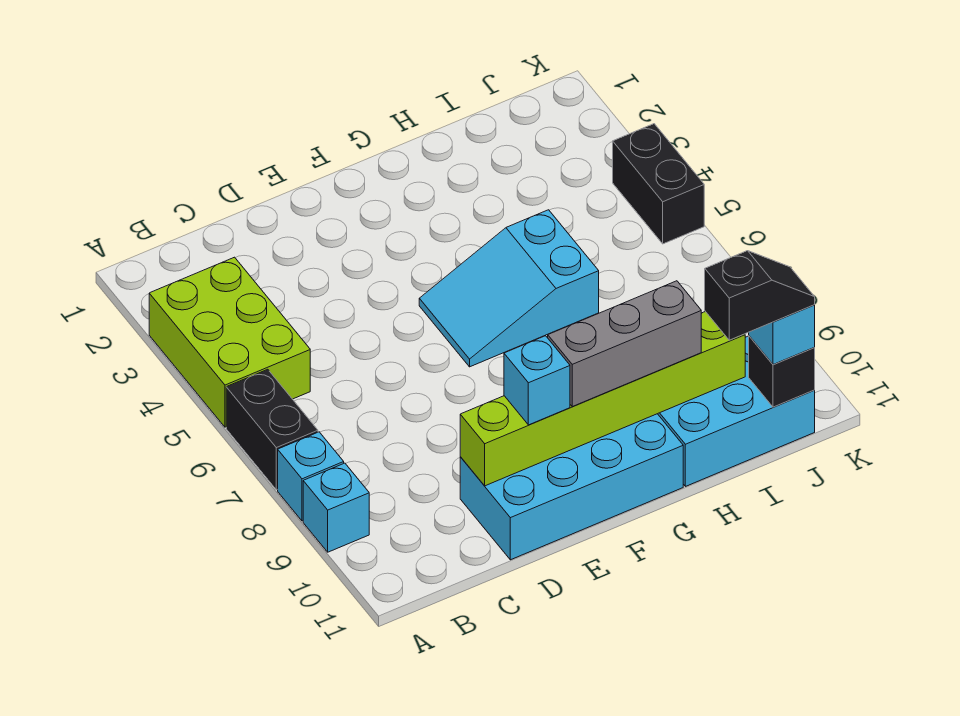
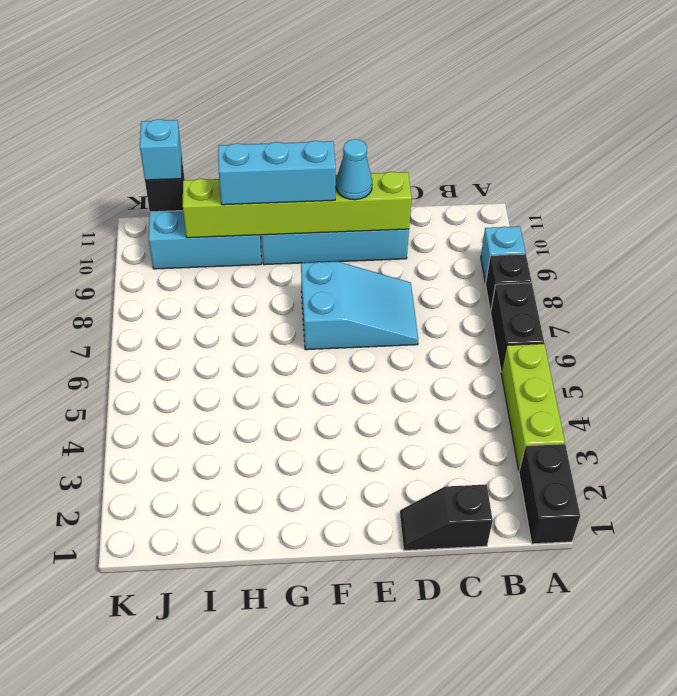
lime 2x3 brick [149,257,310,427] -> lime 1x3 brick [501,344,565,471]
cyan 1x1 brick [278,432,344,521] -> black 1x1 brick [486,254,532,312]
cyan 1x1 brick [504,336,570,425] -> cyan 1x1 cone [336,139,372,200]
cyan 2x3 slope [419,210,599,367] -> cyan 2x3 slope moved to [301,262,418,350]
grey 1x3 brick [548,281,701,407] -> cyan 1x3 brick [218,141,336,205]
black 1x2 slope [705,251,815,340] -> black 1x2 slope moved to [400,484,493,551]
black 1x2 brick [613,124,704,244] -> black 1x2 brick moved to [519,444,580,544]

